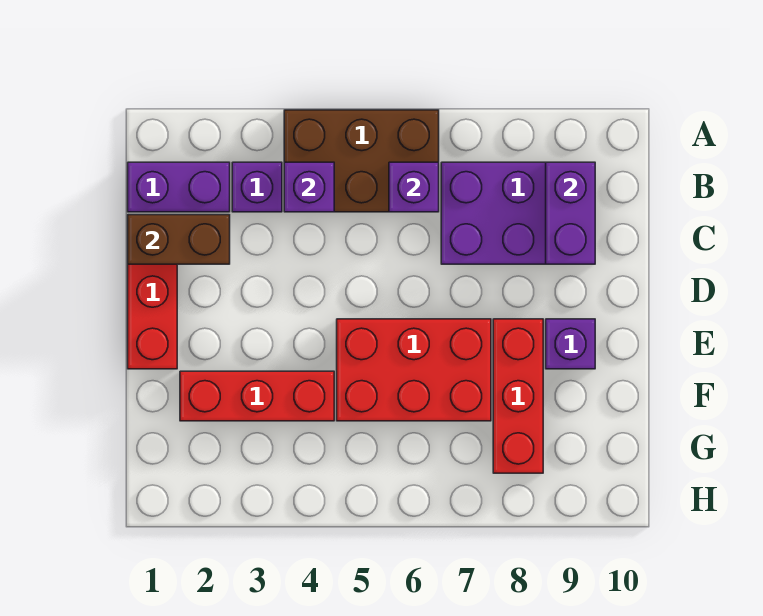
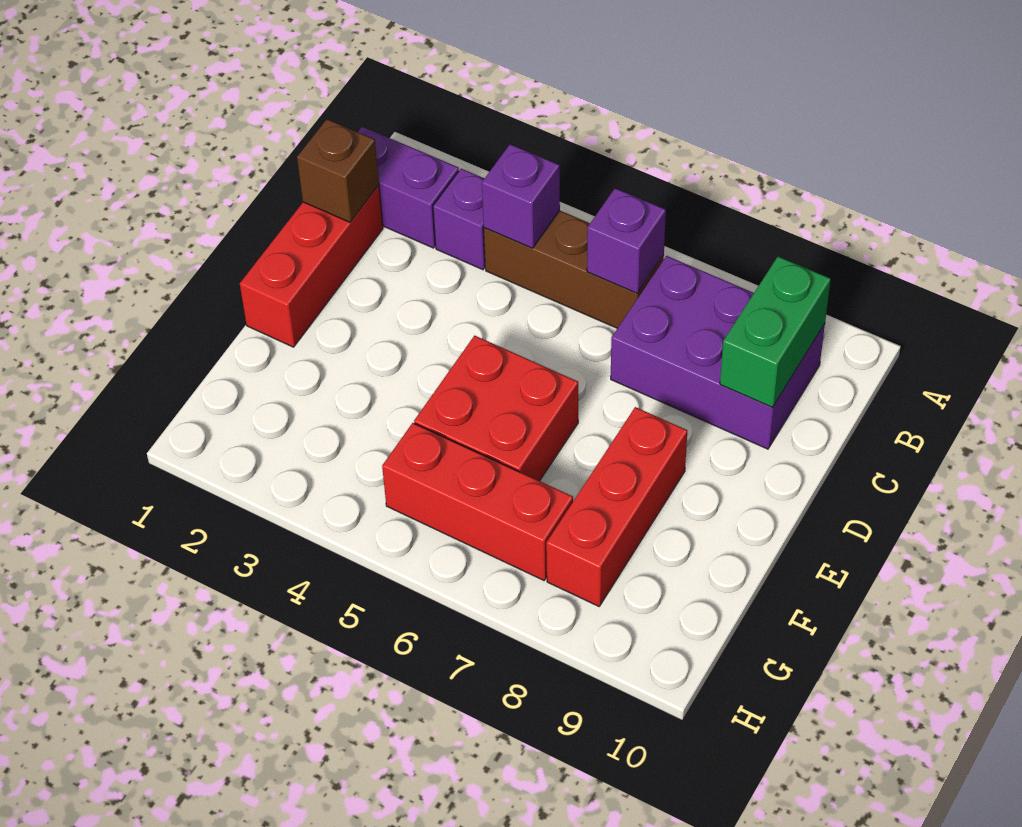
brown 2x3 brick [284,110,439,212] -> brown 1x3 brick [484,211,664,328]
purple 1x2 brick [546,162,595,264] -> green 1x2 brick [720,257,831,408]
brown 1x2 brick [128,215,230,264] -> brown 1x1 brick [297,119,379,222]
red 2x3 brick [337,319,491,421] -> red 2x2 brick [414,336,578,481]
purple 1x1 brick [546,319,595,369] -> none
red 1x3 brick [180,371,334,421] -> red 1x3 brick moved to [382,423,573,580]

